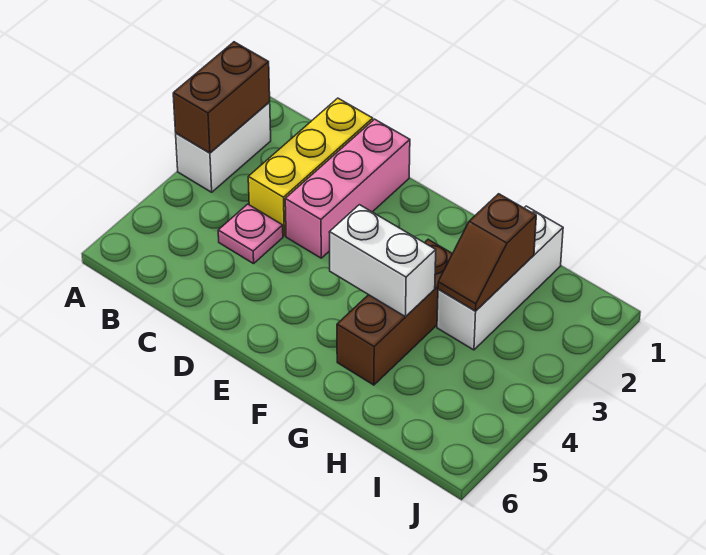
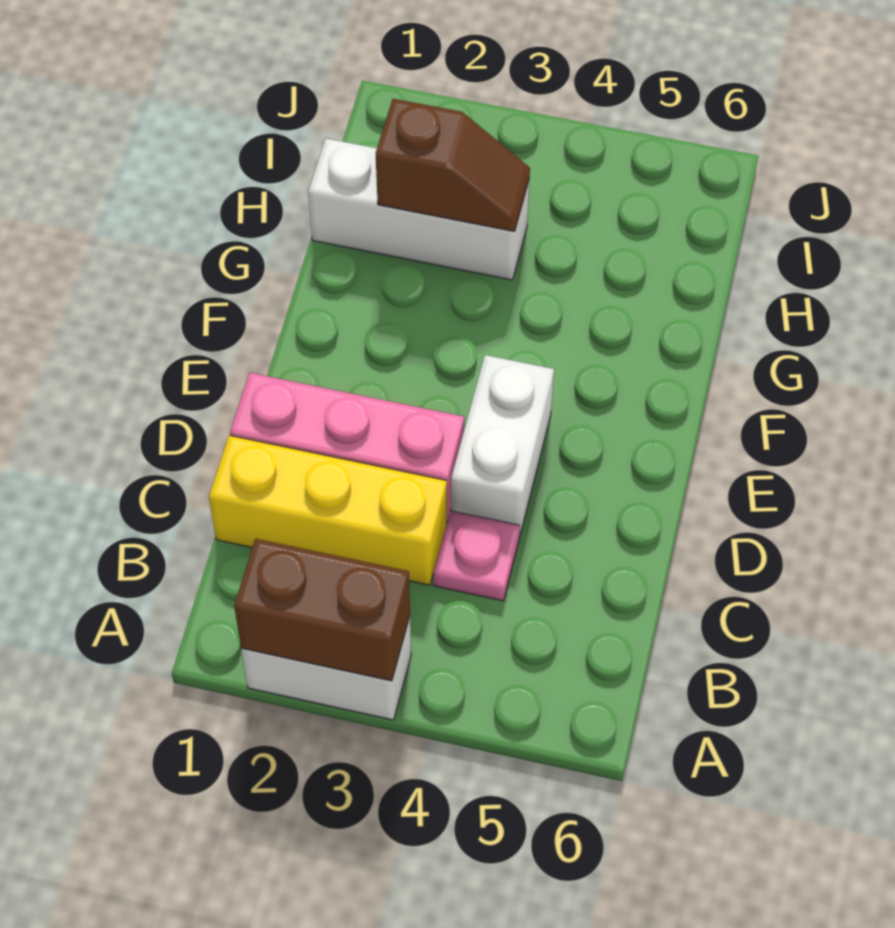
white 1x2 brick [329,205,436,317] -> white 1x2 brick moved to [451,355,554,534]
brown 1x3 brick [337,239,452,385] -> none

